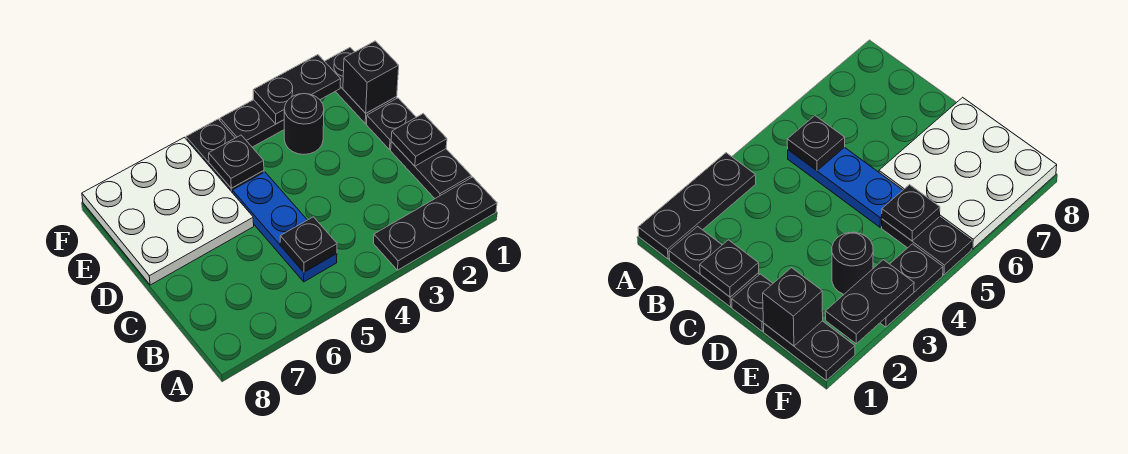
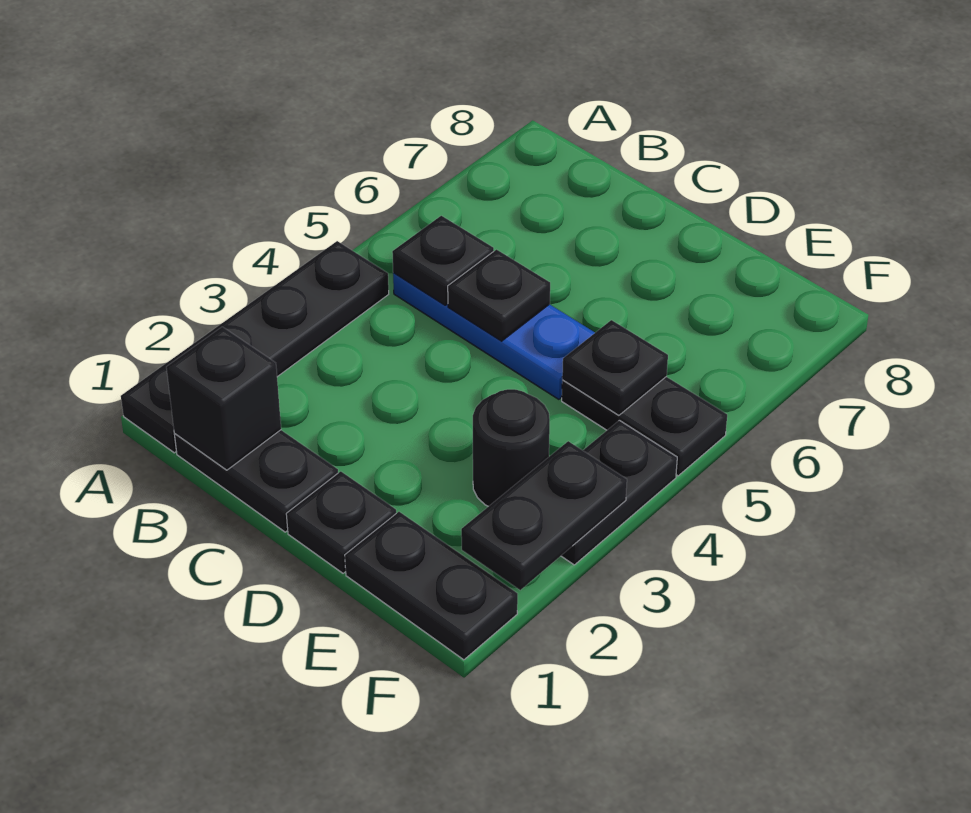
black 1x3 plate [373,177,497,270] -> black 1x4 plate [121,241,389,453]
black 1x1 plate [391,114,447,166] -> black 1x1 plate moved to [448,250,550,341]
white 3x3 plate [82,137,254,285] -> none
black 1x1 brick [343,41,399,113] -> black 1x1 brick moved to [166,327,281,470]

